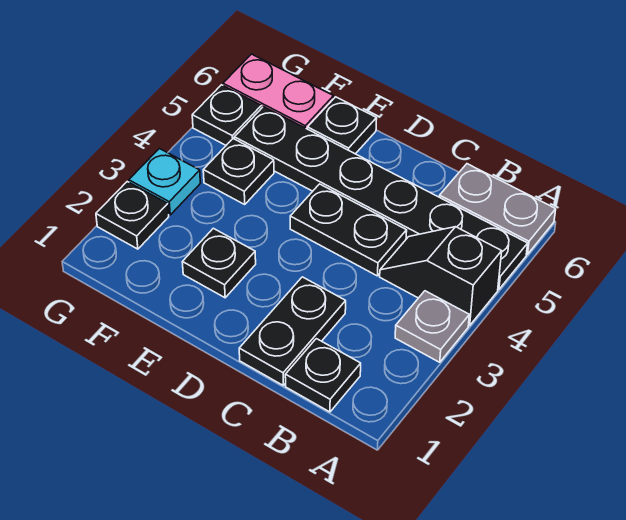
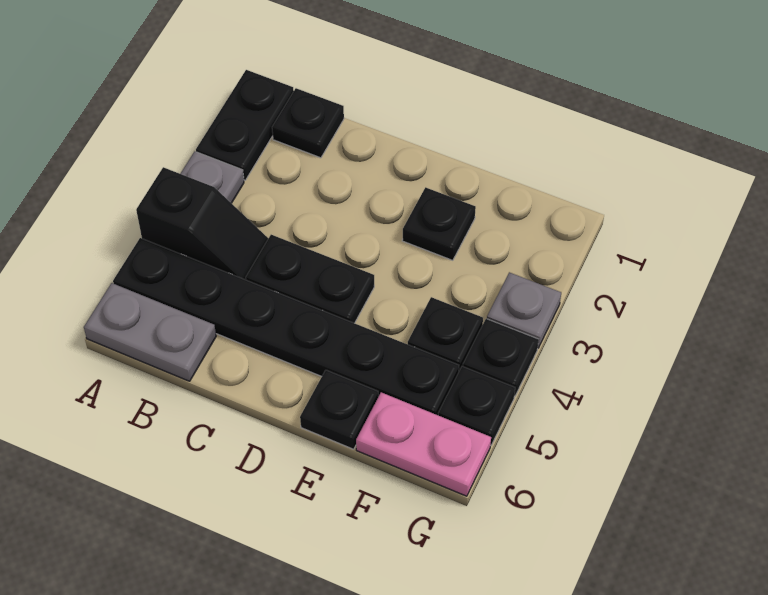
black 1x2 plate [239,277,346,385] -> black 1x2 plate moved to [196,70,294,180]
black 1x1 plate [96,182,169,249] -> black 1x1 plate moved to [463,319,539,396]
cyan 1x1 plate [129,149,200,215] -> grey 1x1 plate [487,272,561,348]

